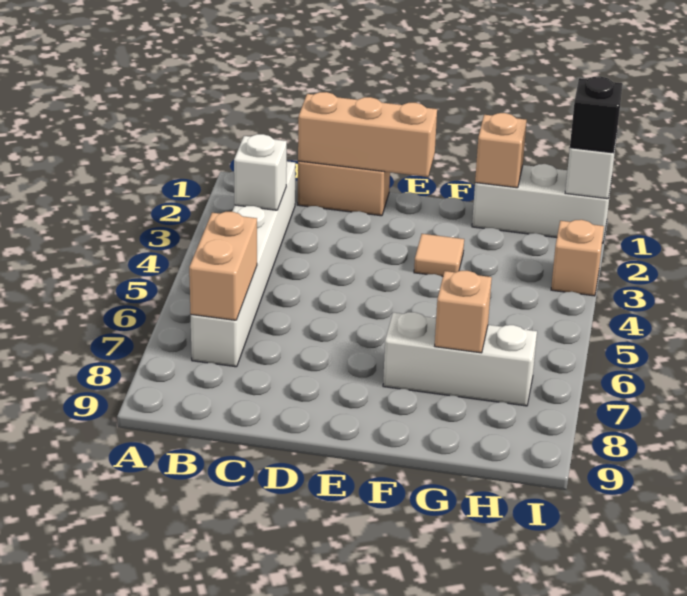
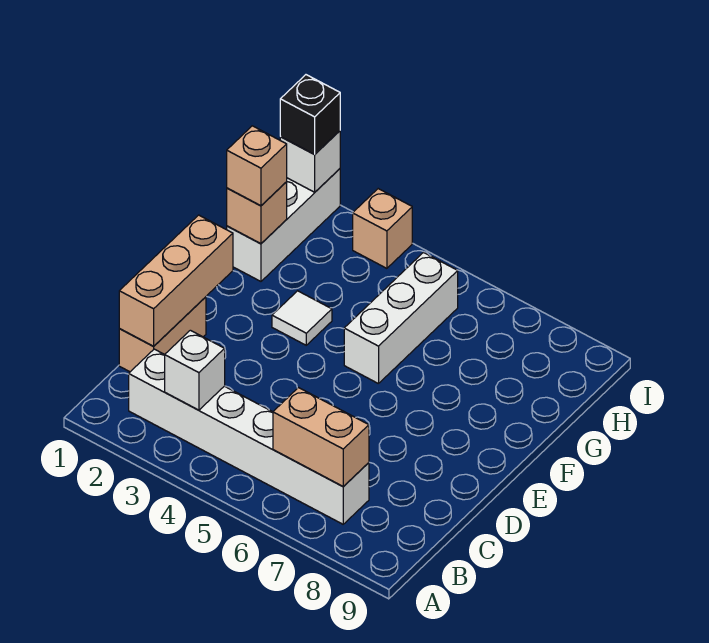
tan 1x1 tile [414,234,464,276] -> white 1x1 tile [272,291,332,345]
white 1x3 brick [383,312,537,406] -> white 1x3 brick moved to [344,253,458,384]
tan 1x1 brick [435,271,492,353] -> tan 1x1 brick moved to [227,126,287,206]

